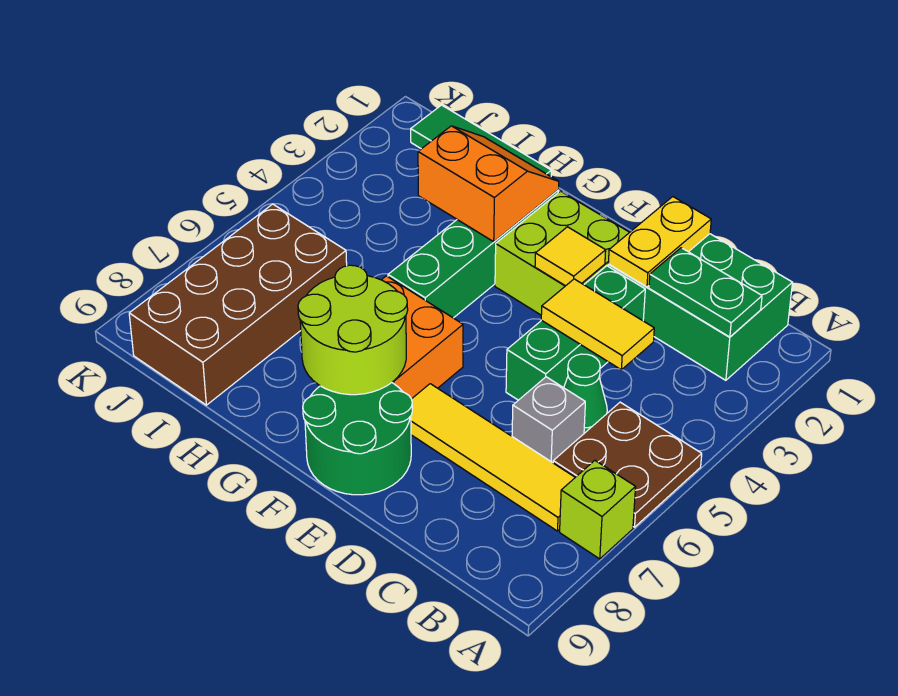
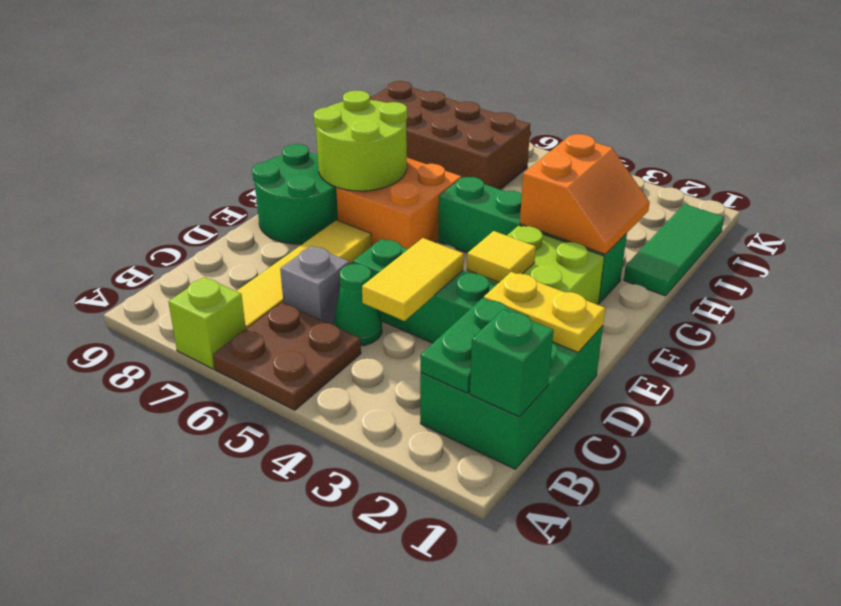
none -> green 1x1 brick [470,309,553,417]

